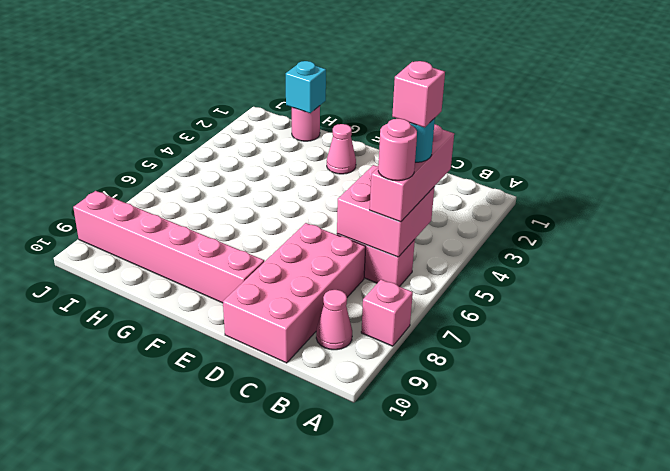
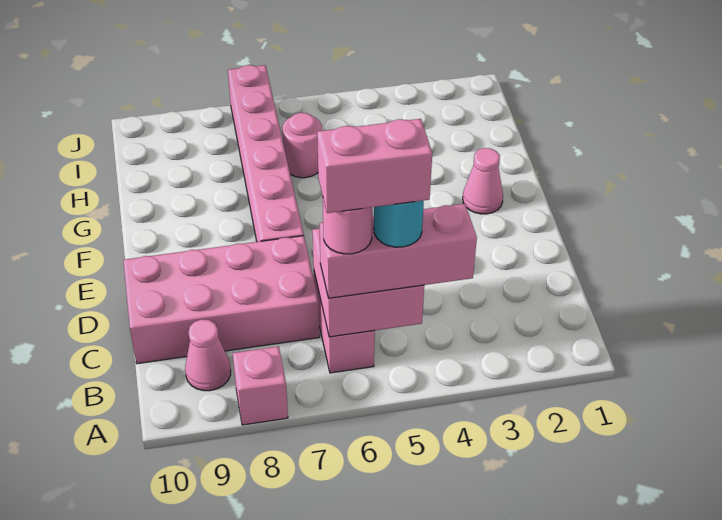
pink 1x1 brick [392,61,445,127] -> pink 1x2 brick [317,119,432,213]
pink 1x6 brick [73,191,264,303] -> pink 1x6 brick moved to [228,65,304,242]
pink 1x1 round brick [292,106,320,141] -> pink 1x1 round brick moved to [282,113,322,178]
cyan 1x1 brick [286,61,326,113] -> none

